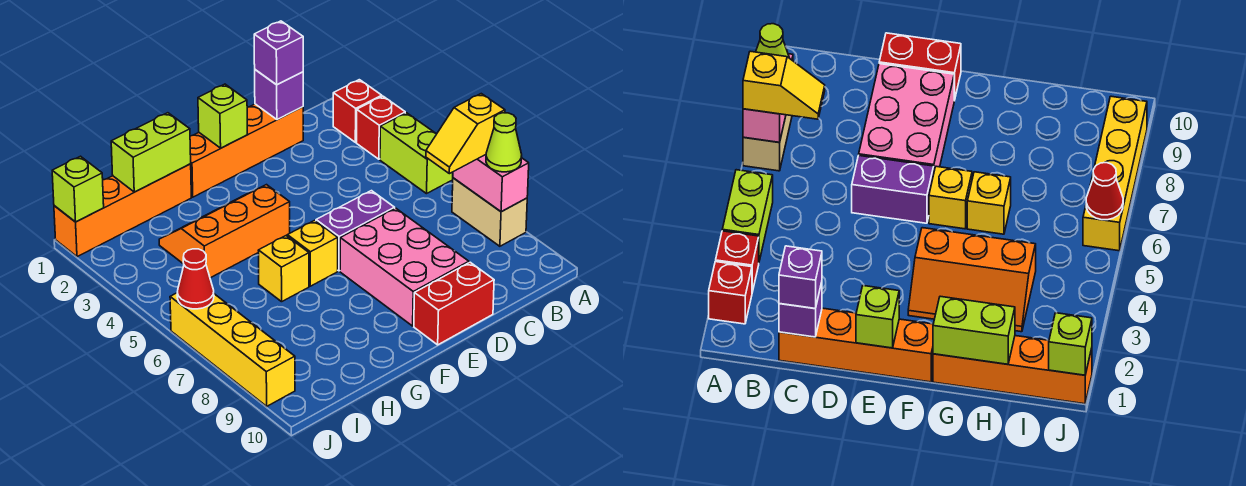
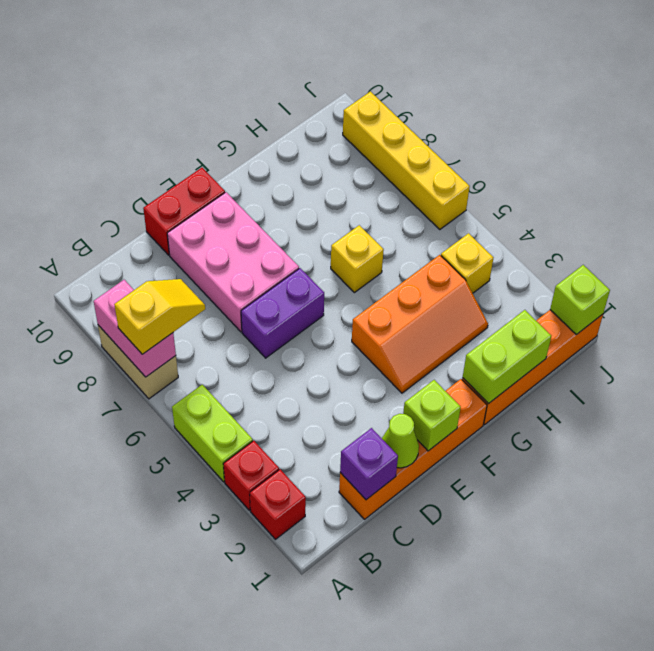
lime 1x1 cone [486,113,522,172] -> lime 1x1 cone moved to [382,414,419,468]
purple 1x1 brick [254,21,303,85] -> none
yellow 1x1 brick [287,220,338,286] -> yellow 1x1 brick moved to [441,233,493,293]
red 1x1 cone [177,249,214,309] -> none

